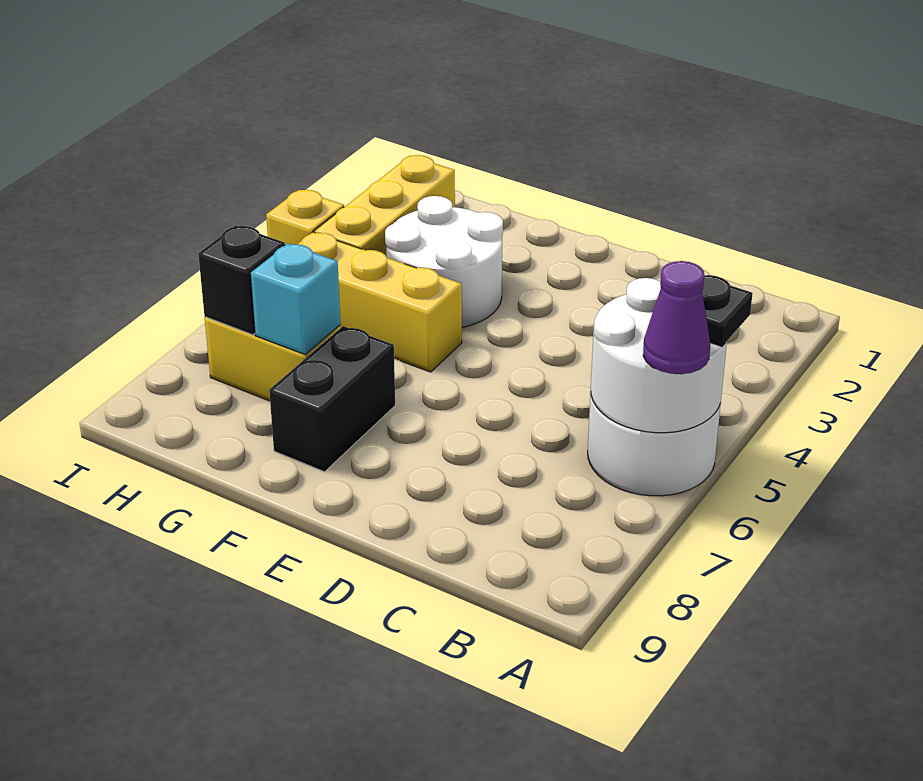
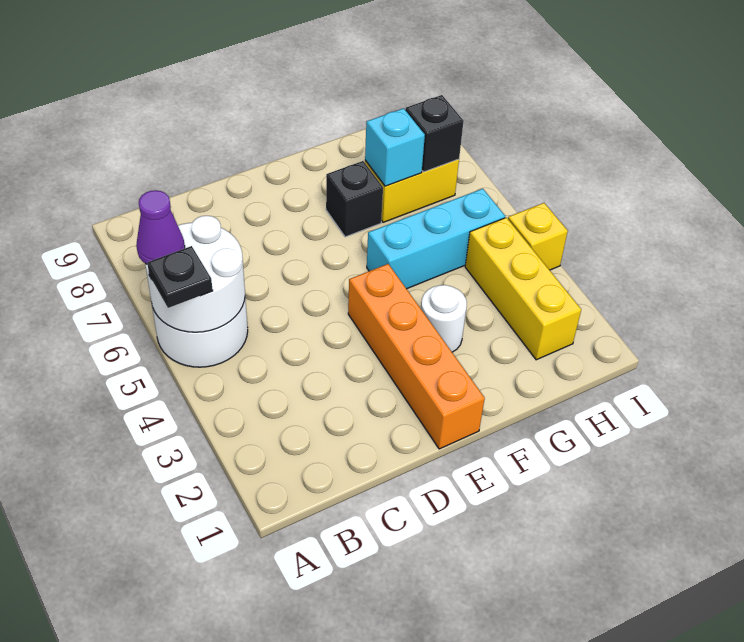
none -> orange 1x4 brick [348,264,485,449]
white 2x2 round brick [385,196,503,327] -> white 1x1 round brick [421,285,467,352]
yellow 1x3 brick [298,232,462,372] -> cyan 1x3 brick [367,189,505,289]
black 1x2 brick [269,326,395,472] -> black 1x1 brick [326,161,383,237]

